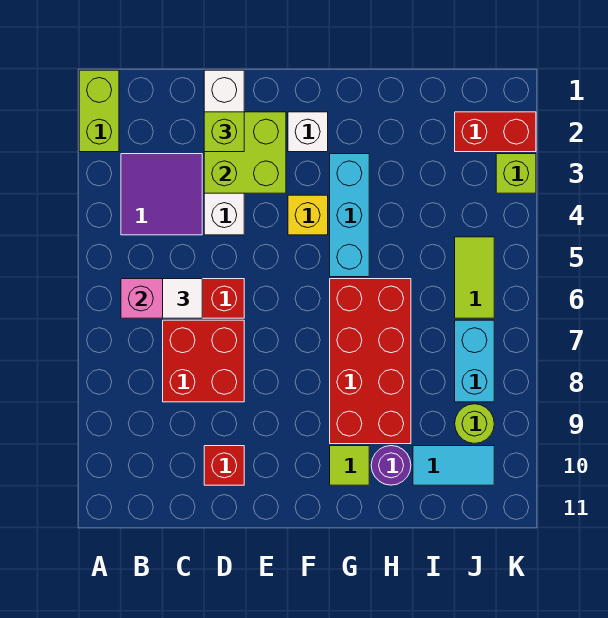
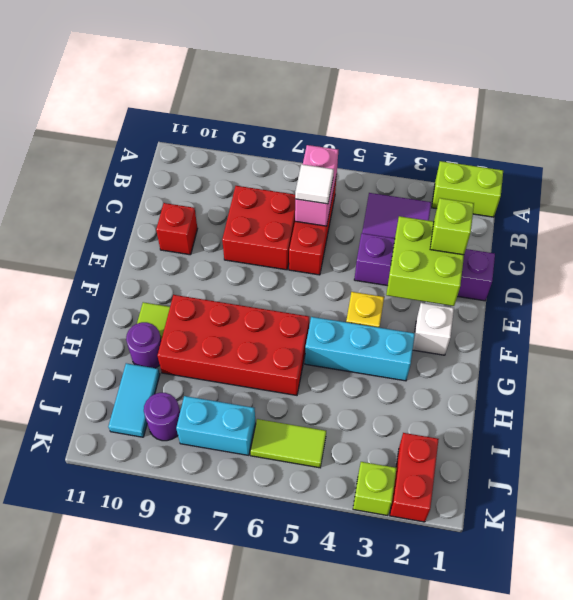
white 1x4 brick [204,70,244,235] -> purple 1x4 brick [354,233,495,301]
lime 1x1 round brick [455,404,494,444] -> purple 1x1 round brick [144,393,180,441]

